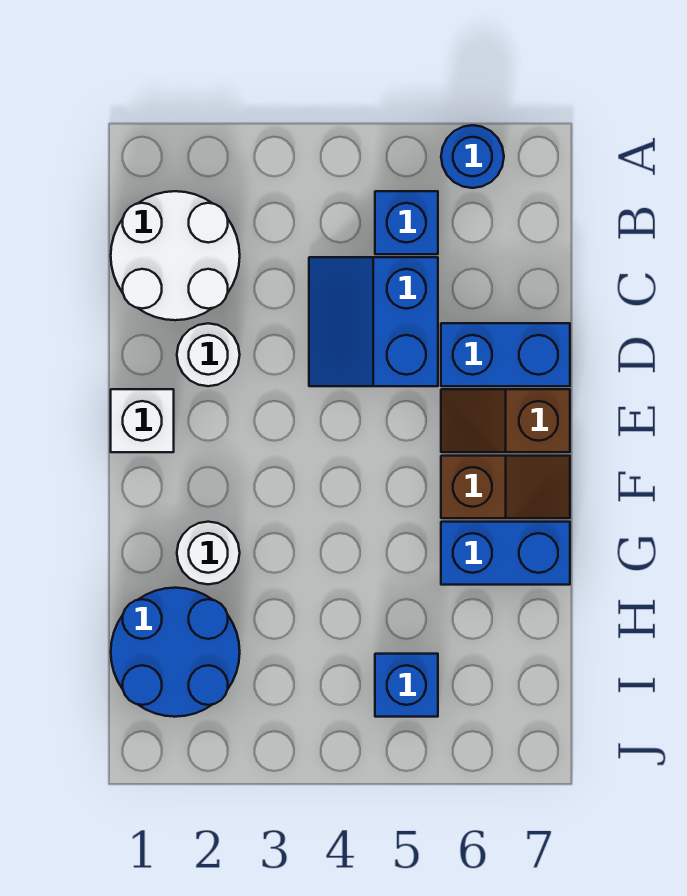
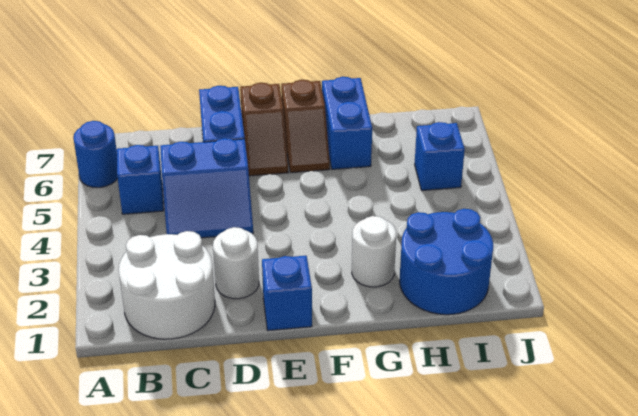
white 1x1 brick [111,389,174,452] -> blue 1x1 brick [262,256,312,331]
brown 1x2 slope [441,456,570,518] -> brown 1x2 slope turned to [281,80,330,173]

